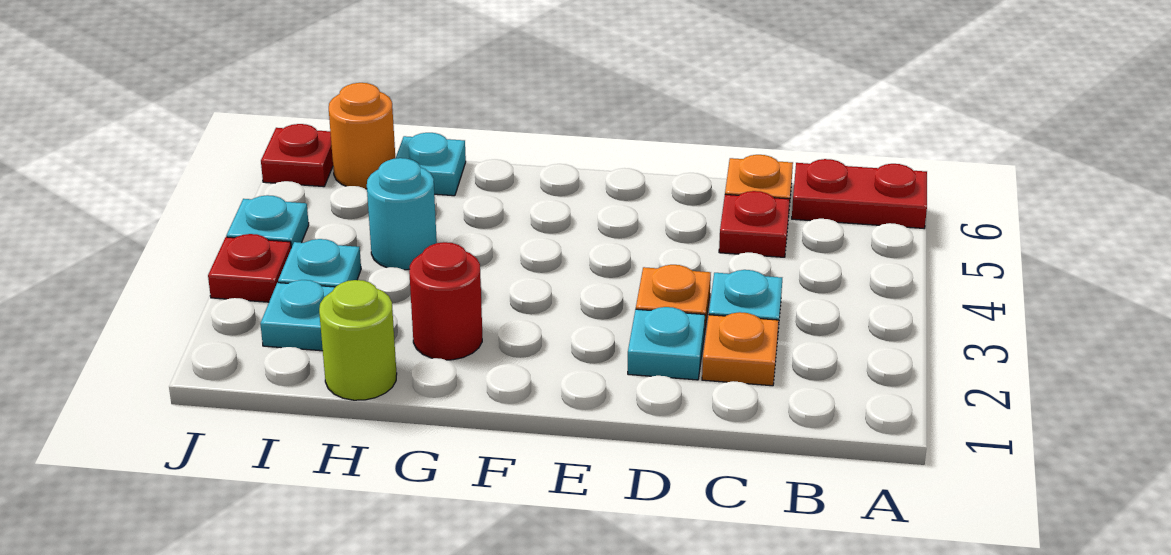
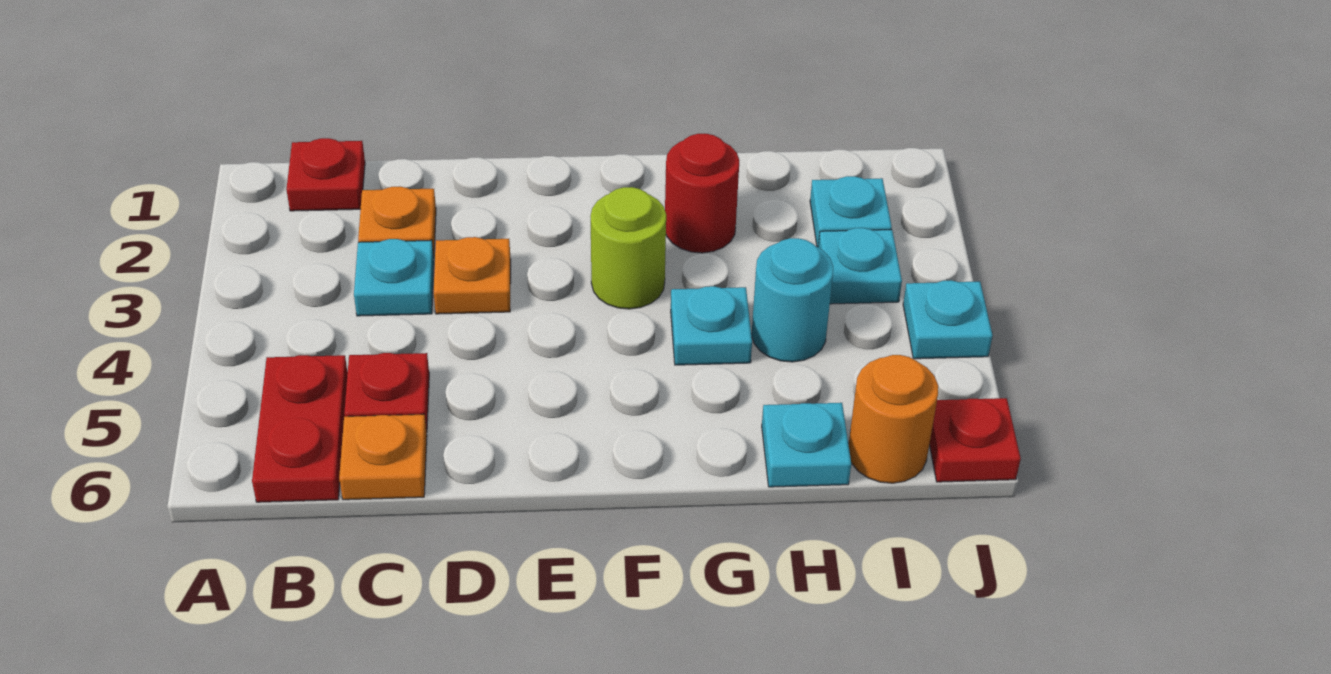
red 1x2 plate [792,159,927,228] -> red 1x2 plate turned to [252,355,348,502]
cyan 1x1 plate [628,307,705,380] -> cyan 1x1 plate moved to [671,286,752,365]
lime 1x1 round brick [319,280,397,400] -> lime 1x1 round brick moved to [590,187,666,309]
red 1x1 plate [208,234,291,302] -> red 1x1 plate moved to [286,138,365,211]

